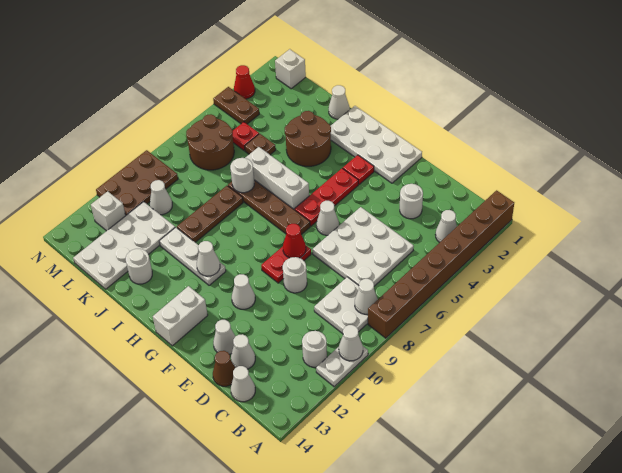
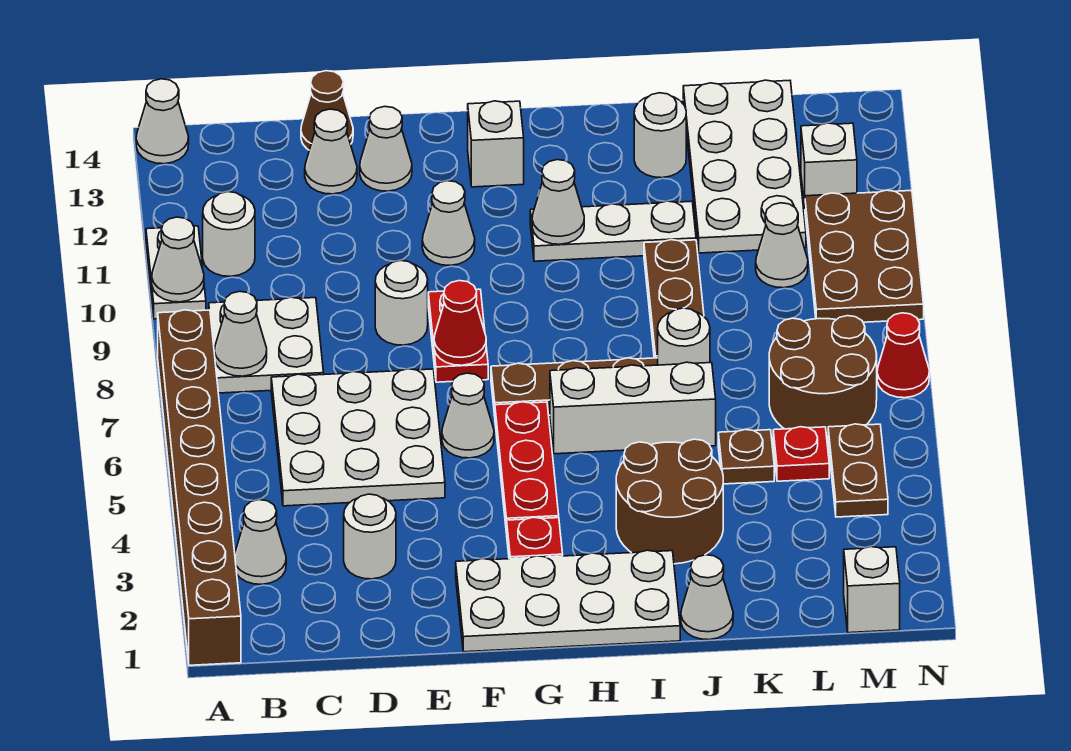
white 1x1 cone [231,366,255,402] -> white 1x1 cone moved to [136,79,189,164]
white 1x2 brick [153,286,208,346] -> white 1x1 brick [468,101,524,187]
brown 1x2 plate [213,87,259,124] -> brown 1x2 plate turned to [828,424,888,517]
red 1x1 cone [234,65,255,99] -> red 1x1 cone moved to [877,313,929,398]

